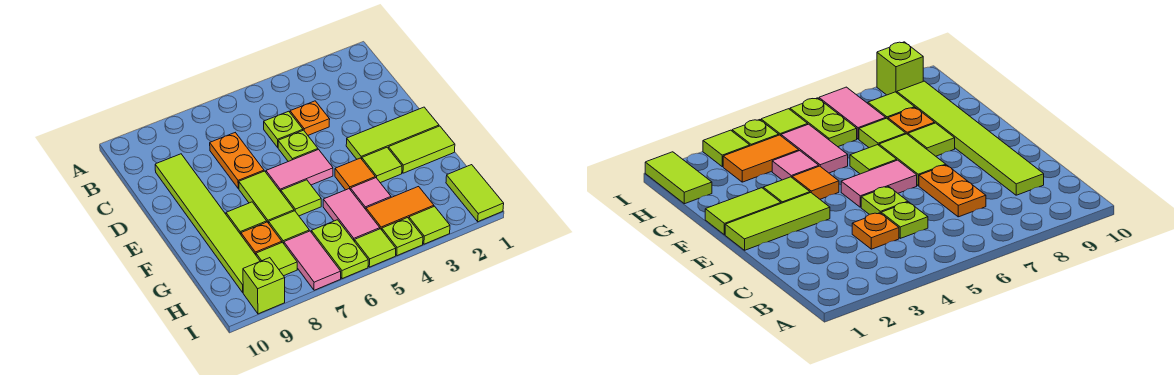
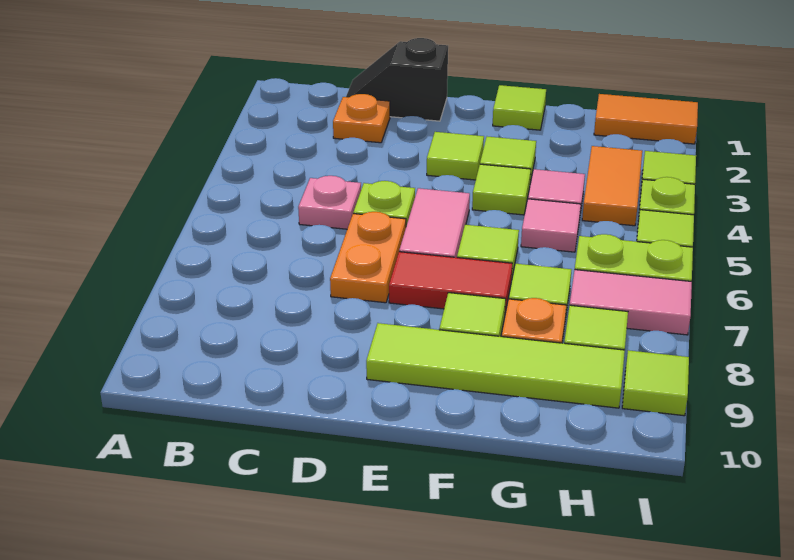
none -> black 1x2 slope [346,38,448,121]
orange 1x1 plate [290,101,330,135] -> orange 1x1 plate moved to [333,94,390,143]
lime 1x1 plate [264,111,303,147] -> pink 1x1 plate [298,176,361,229]
orange 1x2 plate [210,133,264,189] -> orange 1x2 plate turned to [330,212,406,303]
lime 1x6 tile [155,154,260,292] -> lime 1x4 tile [366,323,625,408]
lime 1x3 tile [346,107,439,159] -> lime 1x1 tile [427,132,484,180]
lime 1x2 tile [239,171,294,223] -> red 1x2 tile [389,252,512,313]
lime 1x2 tile [388,126,455,173] -> lime 1x1 tile [493,85,546,130]
orange 1x1 tile [335,158,375,190] -> lime 1x1 tile [472,164,531,215]
pink 1x2 tile [323,189,380,242] -> pink 1x1 tile [521,199,581,252]
lime 1x2 tile [446,165,504,222] -> orange 1x2 tile [594,94,698,144]
lime 1x1 brick [243,258,285,314] -> lime 1x1 tile [622,350,689,416]

